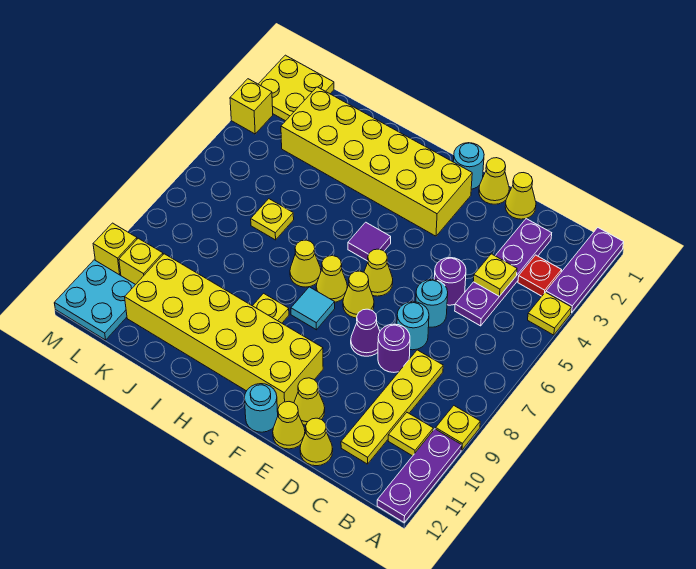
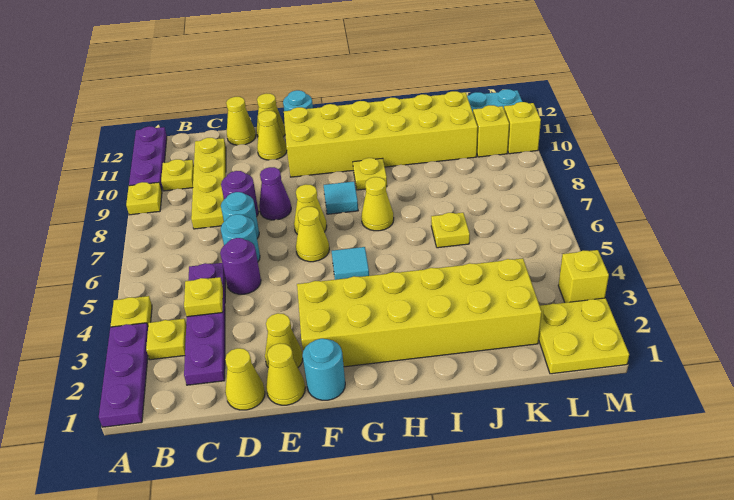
red 1x1 plate [518,255,561,296] -> yellow 1x1 plate [146,319,186,360]
purple 1x1 tile [348,222,391,261] -> cyan 1x1 tile [332,247,369,280]
yellow 1x1 cone [316,256,347,302] -> yellow 1x1 cone moved to [265,313,303,367]

